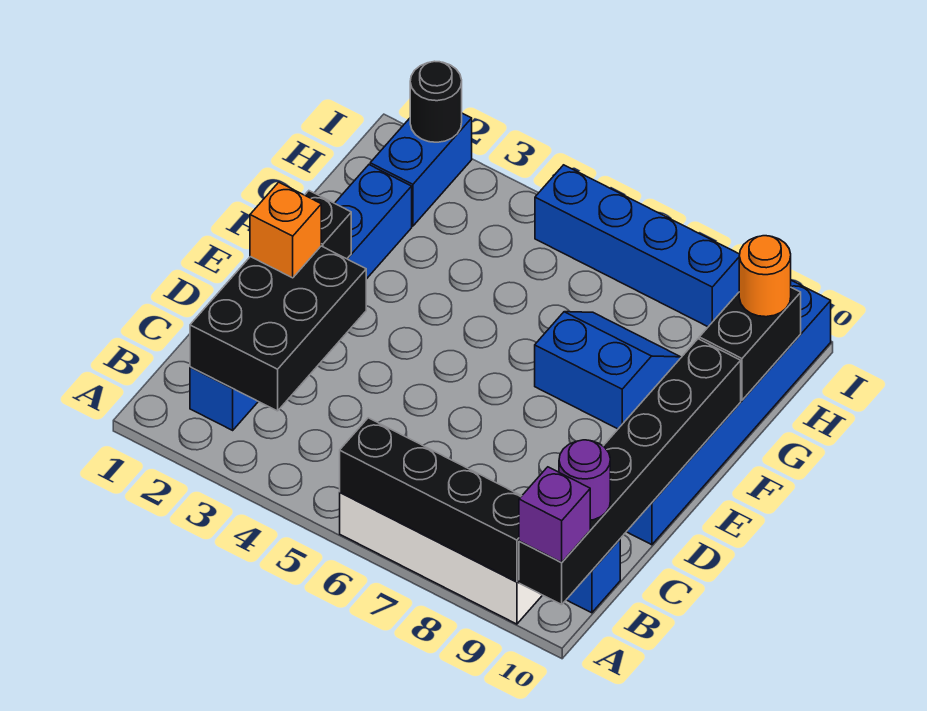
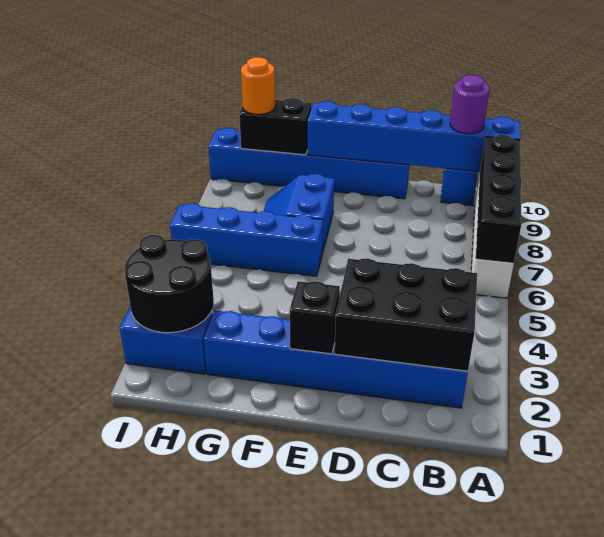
black 1x6 brick [519,339,741,605] -> blue 1x6 brick [308,101,520,172]
purple 1x1 brick [519,467,590,562] -> none
orange 1x1 brick [250,182,321,278] -> none
black 1x1 round brick [410,61,462,142] -> black 2x2 round brick [125,235,214,333]
blue 1x4 brick [535,165,740,327] -> blue 1x4 brick turned to [170,203,323,276]

